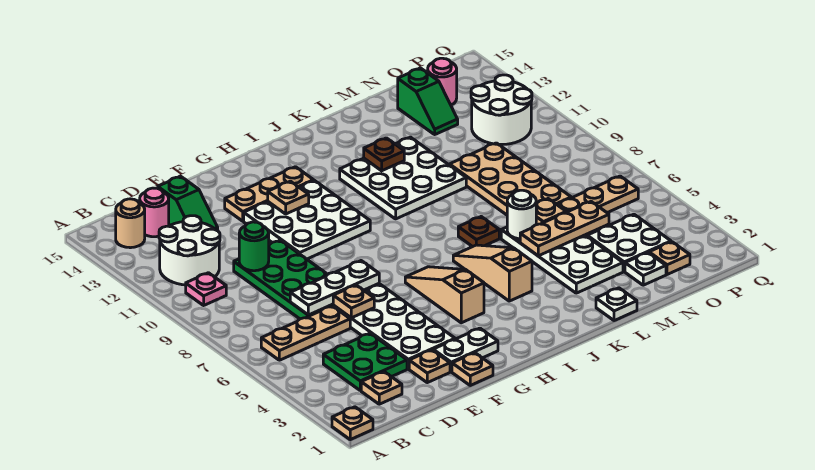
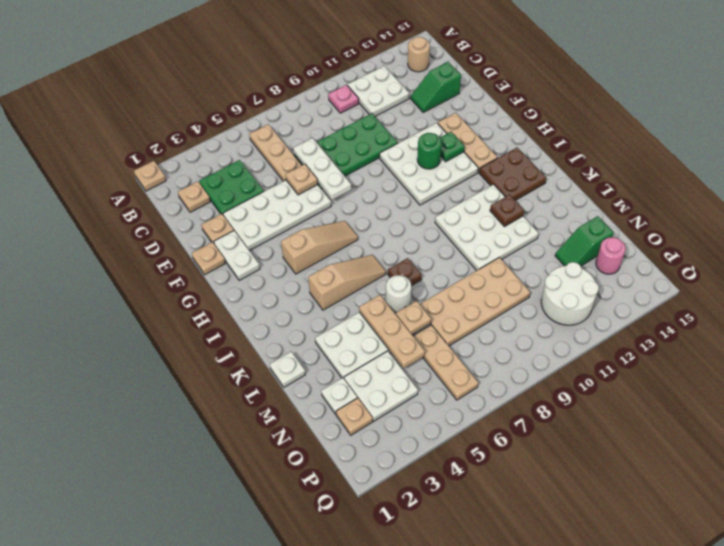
white 2x2 round brick [159,216,220,285] -> white 2x2 plate [347,66,409,116]
pink 1x1 round brick [140,188,169,237] -> none
green 1x1 round brick [239,222,269,271] -> green 1x1 round brick moved to [417,133,441,169]
tan 1x1 plate [268,181,309,214] -> green 1x1 plate [440,132,465,162]
none -> brown 2x2 plate [479,148,546,200]

